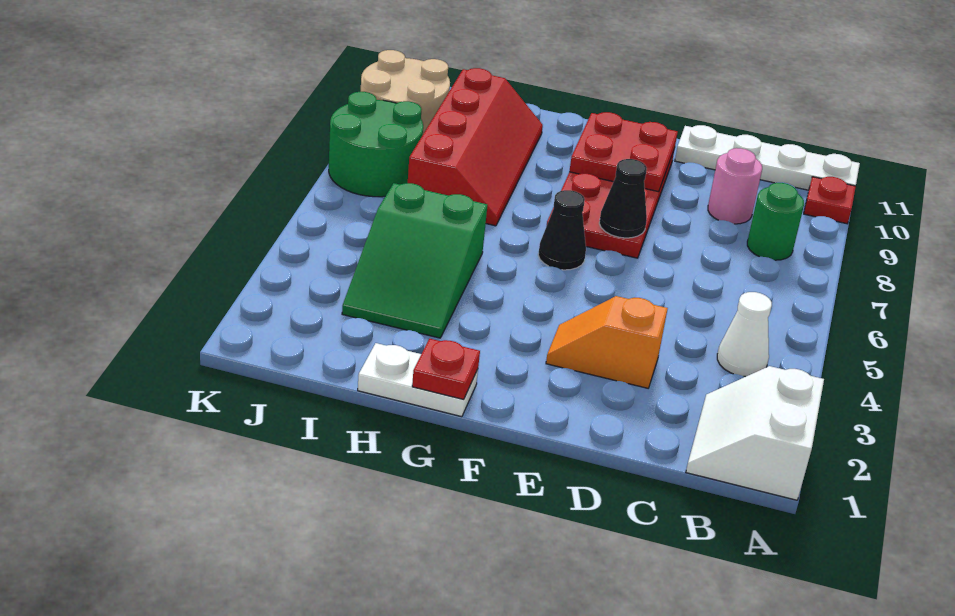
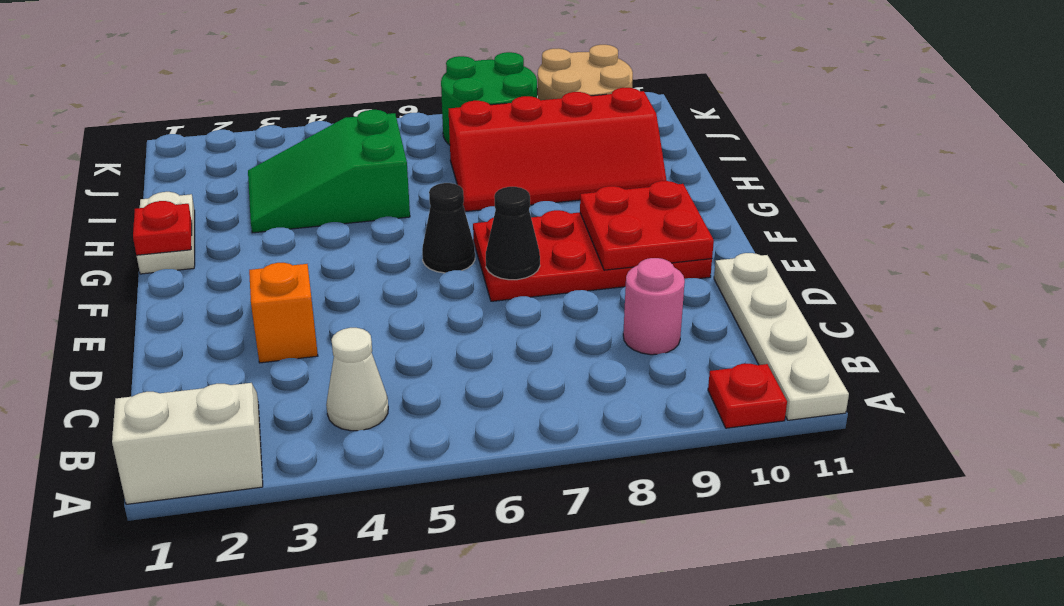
green 1x1 round brick [747,183,804,260] -> none

